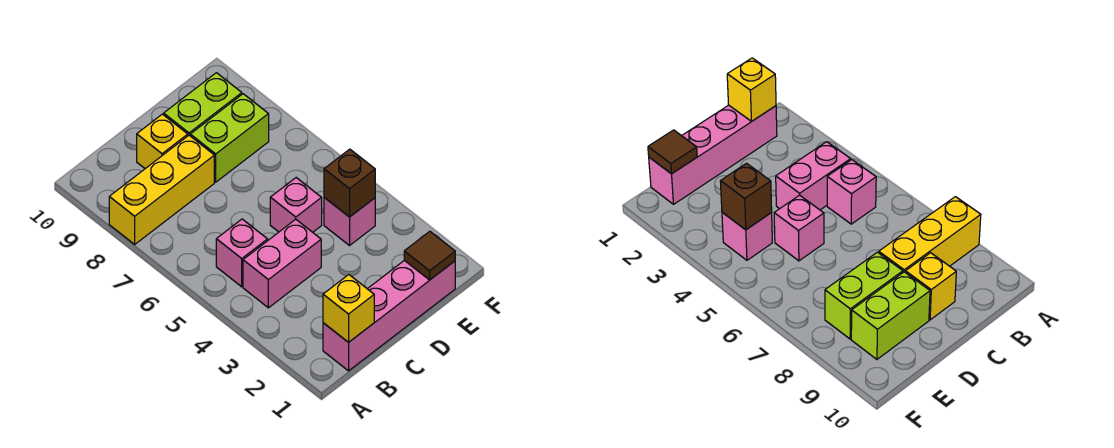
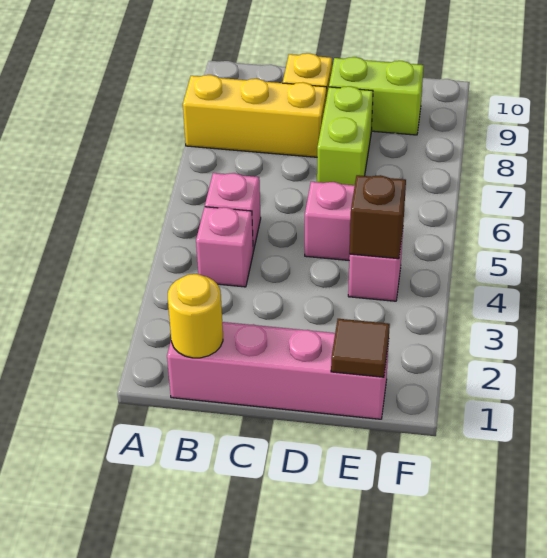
yellow 1x1 brick [323,275,374,342] -> yellow 1x1 round brick [168,274,223,358]
pink 1x2 brick [243,219,321,308] -> pink 1x1 brick [196,207,253,287]
lime 1x2 brick [190,94,269,182] -> lime 1x2 brick turned to [317,86,373,185]

